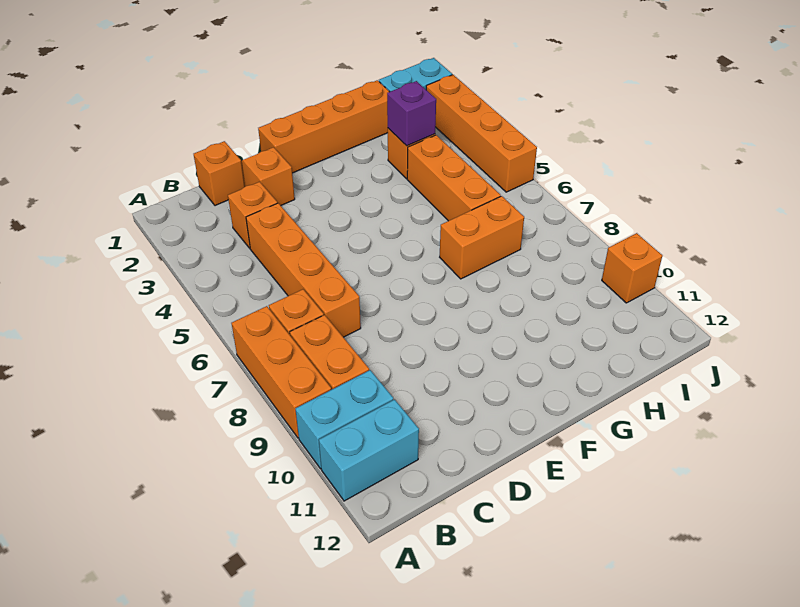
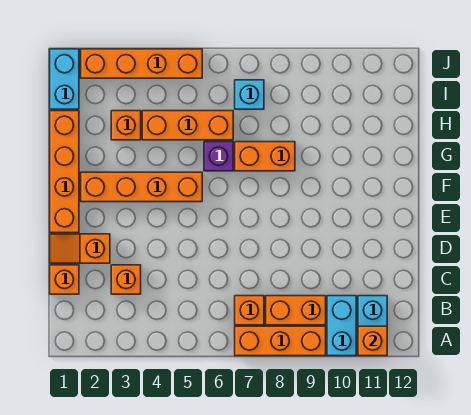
orange 1x4 brick [246,203,361,337] -> orange 1x4 brick moved to [81,172,202,202]
orange 1x2 brick [440,196,524,279] -> orange 1x2 brick turned to [235,142,295,171]
purple 1x1 brick [387,81,436,146] -> purple 1x1 brick moved to [204,142,233,171]
none -> cyan 1x1 brick [235,80,264,109]
orange 1x1 brick [602,233,662,303] -> orange 1x1 brick moved to [358,326,387,356]

